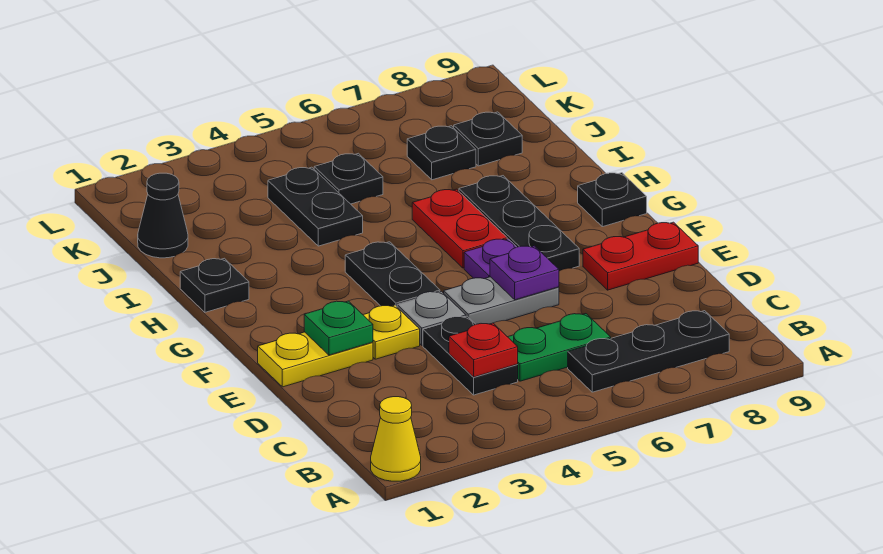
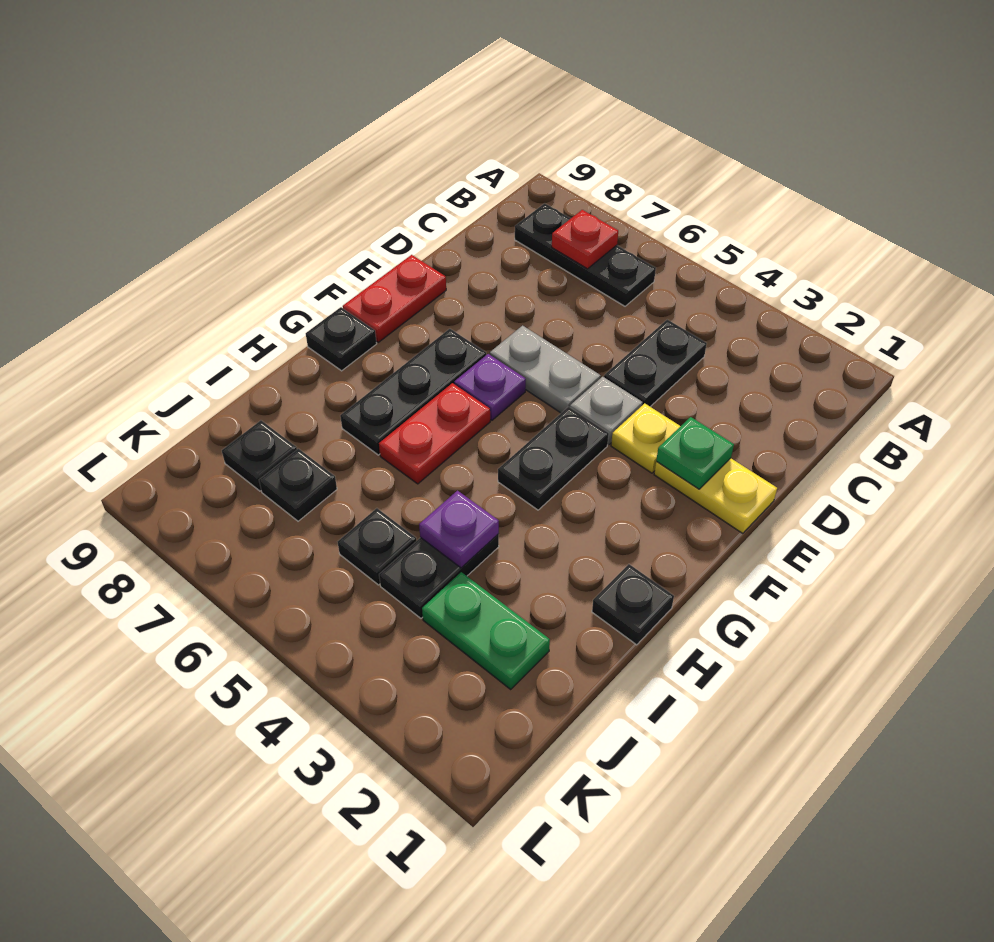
yellow 1x1 cone [371,397,421,481] -> none
red 1x1 plate [449,323,518,377] -> red 1x1 plate moved to [552,210,618,269]
green 1x2 plate [508,314,611,381] -> green 1x2 plate moved to [422,572,550,689]
purple 1x1 plate [490,246,559,300] -> purple 1x1 plate moved to [419,490,499,568]
red 1x2 plate [583,222,698,290] -> red 1x2 plate turned to [343,255,446,342]
black 1x1 cone [138,173,188,258] -> none

